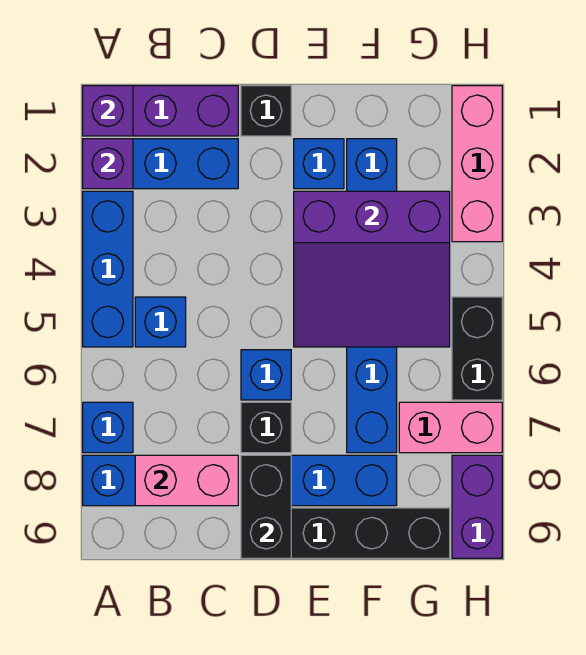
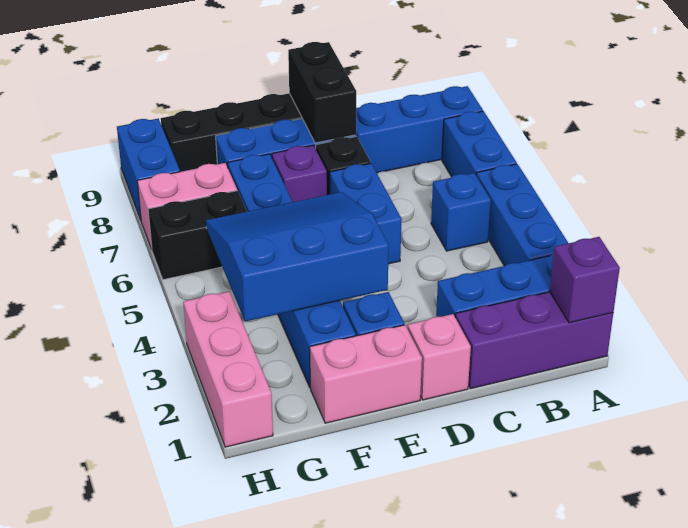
purple 1x1 brick [83,139,133,189] -> purple 1x1 brick moved to [272,145,327,202]
blue 1x1 brick [83,402,133,453] -> blue 1x2 brick [442,111,517,177]
pink 1x2 brick [135,455,238,506] -> pink 1x2 brick moved to [310,325,422,423]
black 1x1 brick [241,86,291,136] -> pink 1x1 brick [408,314,471,400]
blue 1x1 brick [241,350,291,400] -> blue 1x2 brick [330,164,402,264]
purple 3x3 slope [294,191,450,347] -> blue 3x3 slope [206,192,389,322]
black 1x2 brick [452,297,502,400] -> black 1x2 brick turned to [148,191,247,280]
purple 1x2 brick [452,455,502,558] -> blue 1x2 brick [117,119,180,220]

